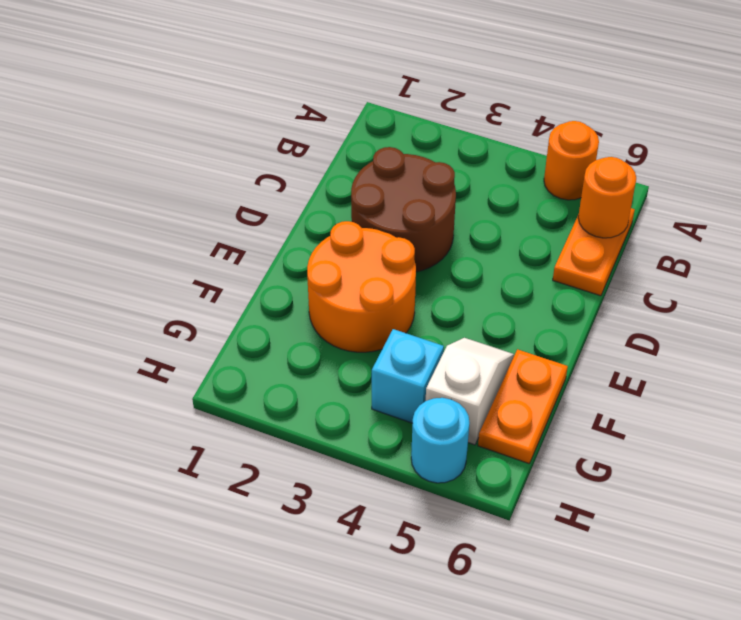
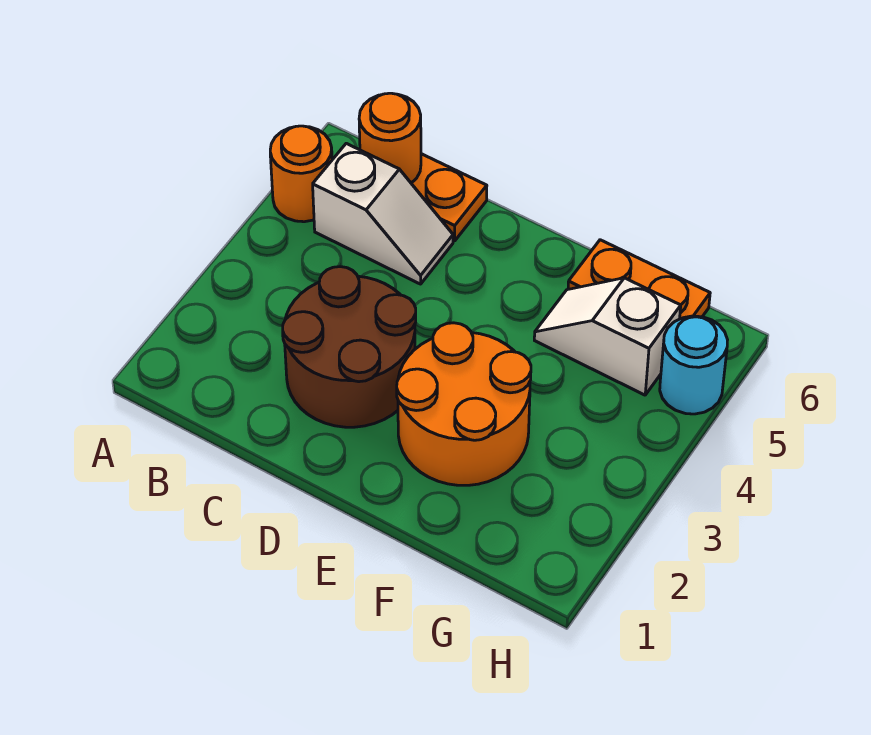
none -> white 1x2 slope [313,143,453,284]
cyan 1x1 brick [372,329,444,423] -> none

